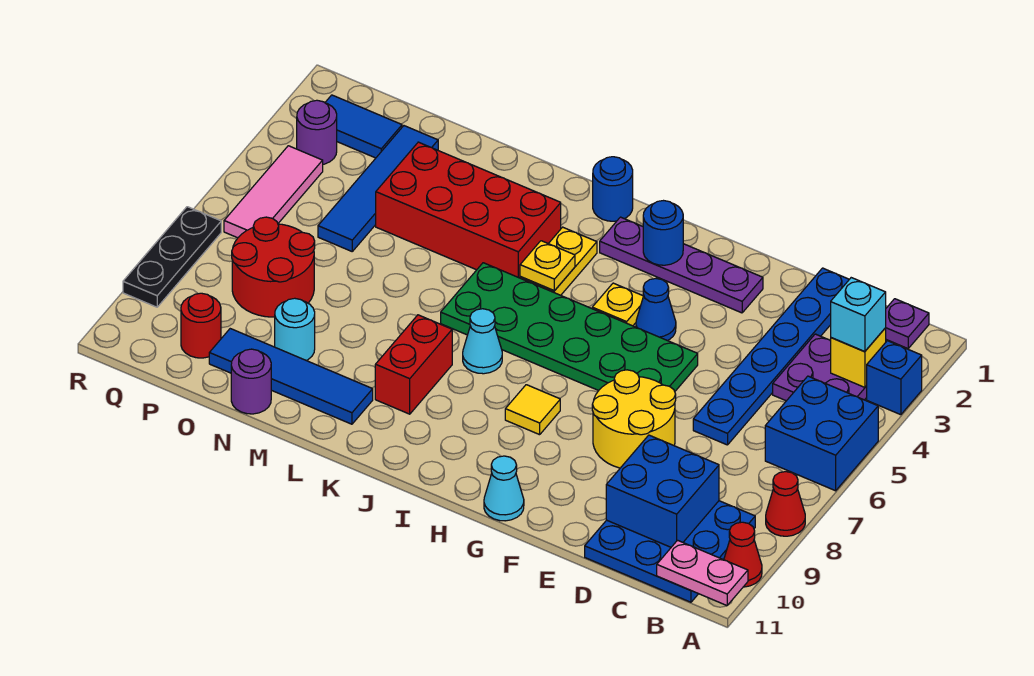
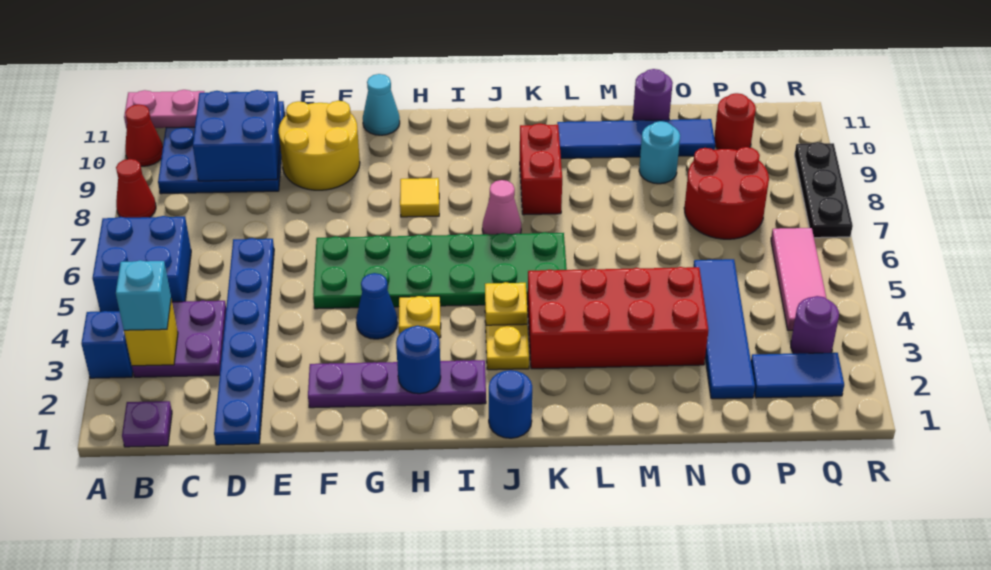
yellow 2x2 round brick [592,370,676,468] -> yellow 2x2 round brick moved to [279,101,360,190]
cyan 1x1 cone [463,309,502,374] -> pink 1x1 cone [482,180,521,234]

